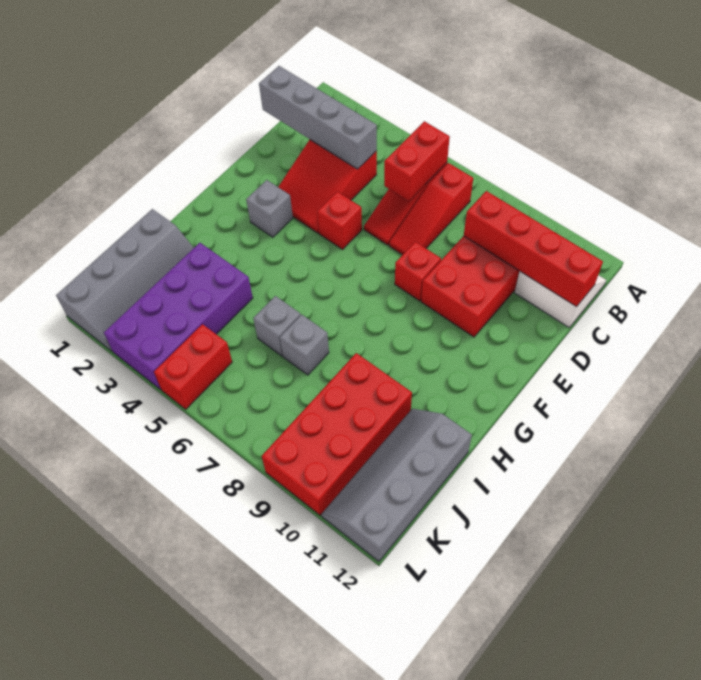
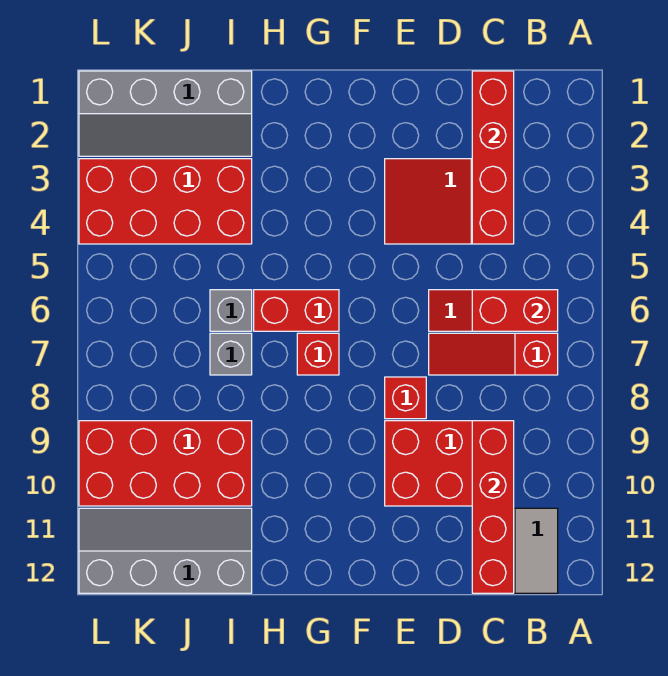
grey 1x4 brick [259,66,377,169] -> red 1x4 brick [472,71,514,244]
red 1x1 brick [317,192,362,249] -> red 1x1 brick moved to [297,333,339,375]
grey 1x1 brick [246,180,293,237] -> none
purple 2x4 brick [104,243,253,389] -> red 2x4 brick [79,159,252,244]
red 1x2 brick [154,324,232,409] -> red 1x2 brick moved to [254,290,339,331]

